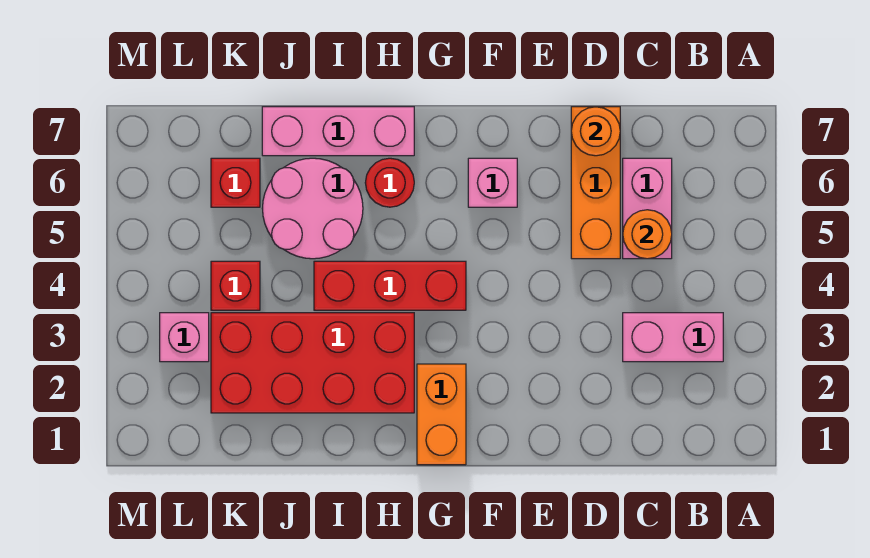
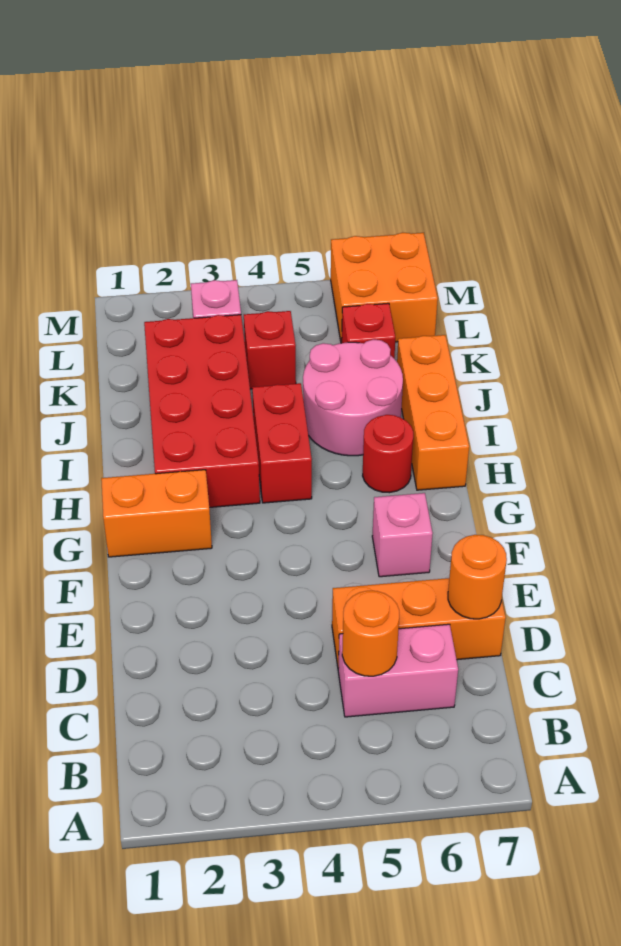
pink 1x2 brick [623,313,723,362] -> none
red 1x3 brick [314,261,466,310] -> red 1x2 brick [252,383,312,503]
pink 1x3 brick [262,107,414,156] -> orange 1x3 brick [397,335,469,490]
none -> orange 2x2 brick [331,233,438,343]

